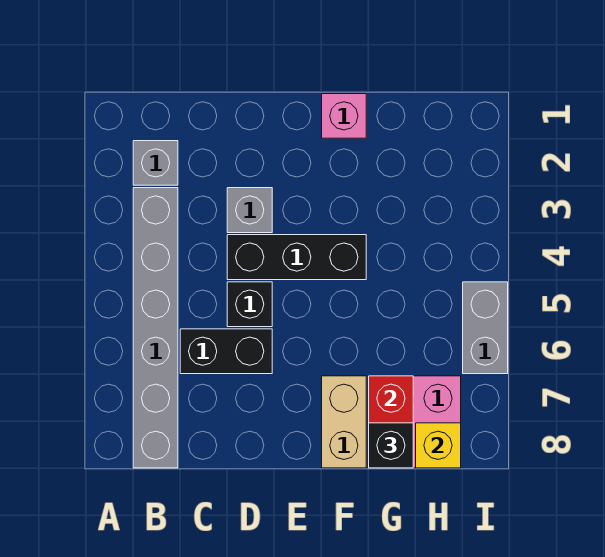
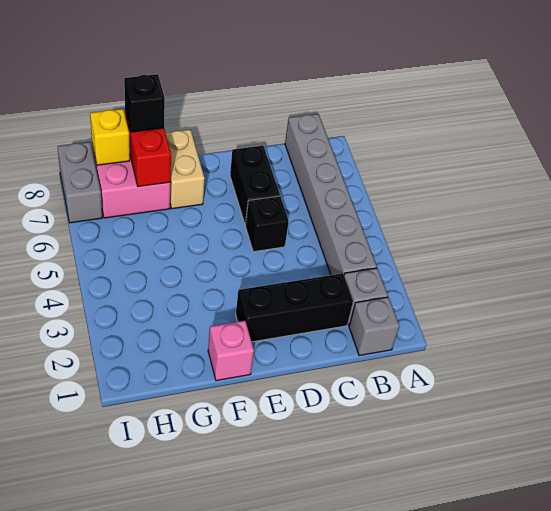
black 1x2 brick [180,329,272,374] -> black 1x2 brick turned to [230,146,280,225]
grey 1x1 brick [227,188,272,233] -> grey 1x1 brick moved to [349,297,399,356]
black 1x3 brick [227,235,366,280] -> black 1x3 brick moved to [236,273,353,342]
grey 1x2 brick [463,282,508,374] -> grey 1x2 brick moved to [58,142,102,223]

